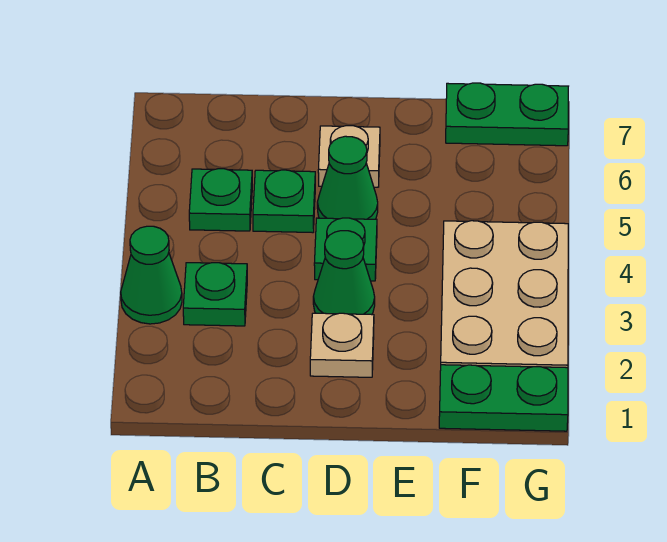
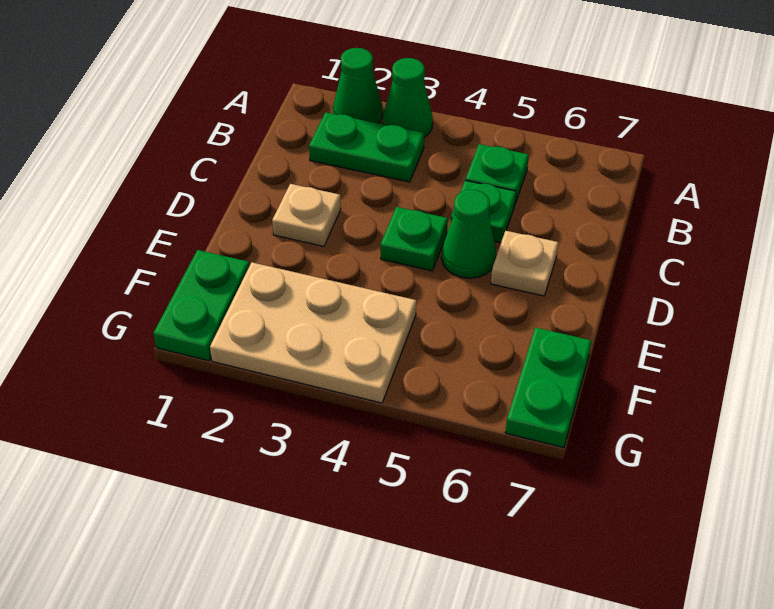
green 1x1 plate [183,263,247,326] -> green 1x2 plate [309,112,424,182]
green 1x1 cone [313,231,375,315] -> green 1x1 cone moved to [333,48,383,123]

